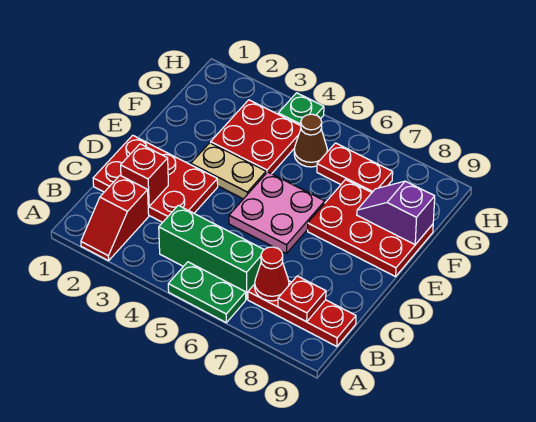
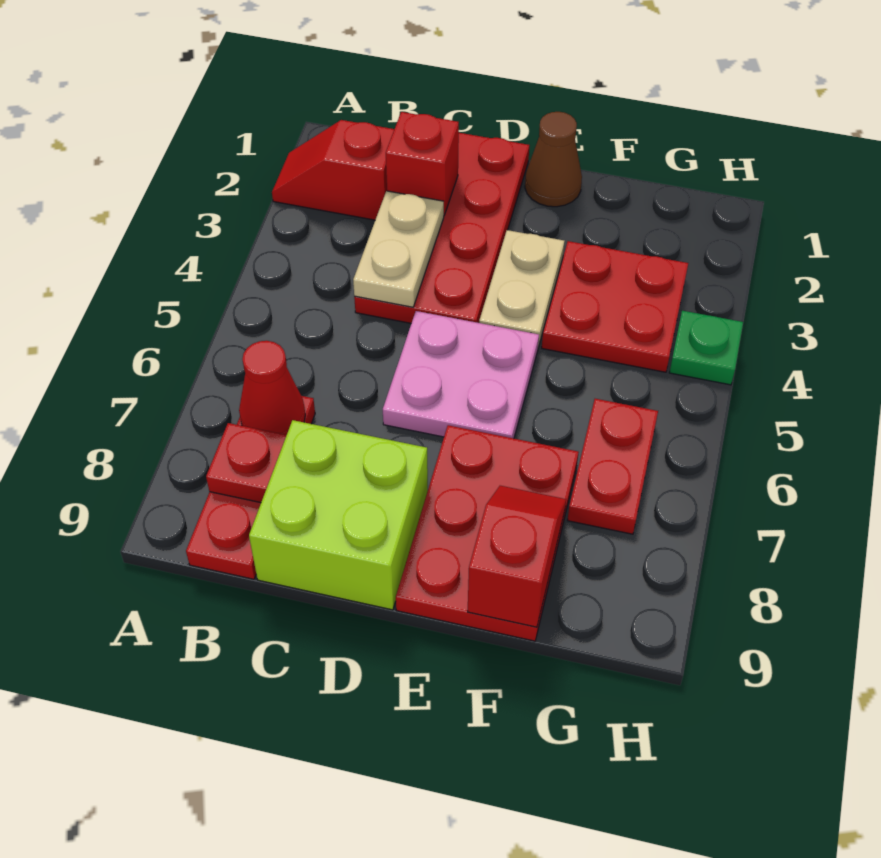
green 1x2 plate [168,262,246,323] -> none
green 1x3 brick [159,205,264,299] -> none
red 2x3 plate [93,135,218,222] -> red 2x4 plate [354,133,529,323]
none -> tan 1x2 plate [353,191,444,307]
none -> lime 2x2 brick [249,420,428,610]
purple 1x2 slope [357,181,435,244] -> red 1x2 slope [468,486,566,627]
brown 1x1 cone [294,114,327,167] -> brown 1x1 cone moved to [525,112,582,207]

